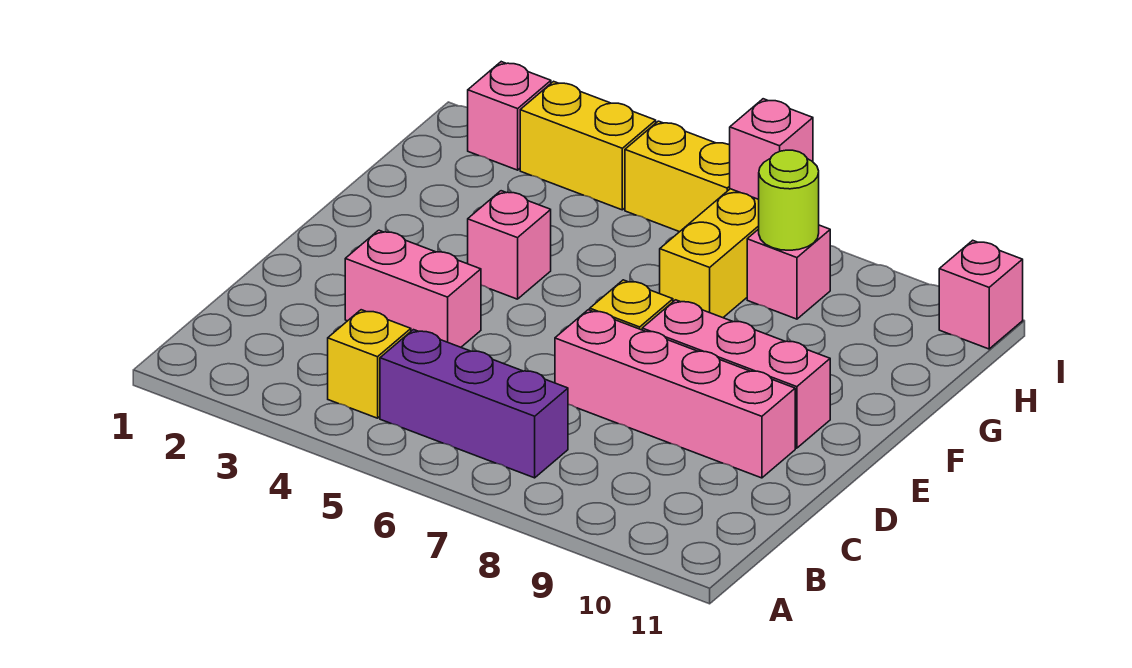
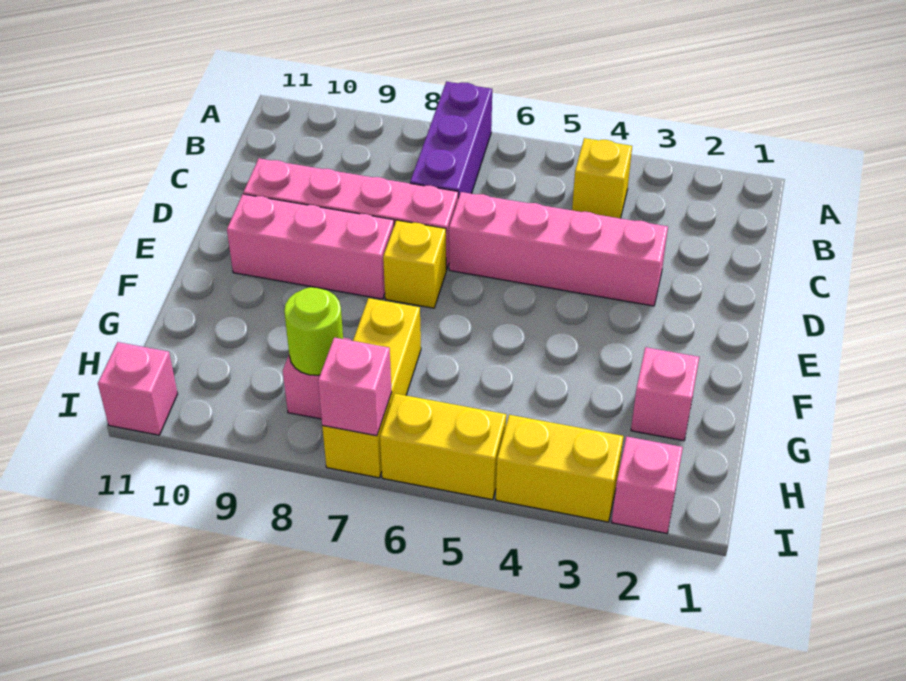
purple 1x3 brick [380,330,568,478] -> purple 1x3 brick turned to [410,82,492,198]
pink 1x2 brick [345,230,481,347] -> pink 1x4 brick [449,192,668,306]
pink 1x1 brick [468,191,551,299] -> pink 1x1 brick moved to [631,347,699,441]

